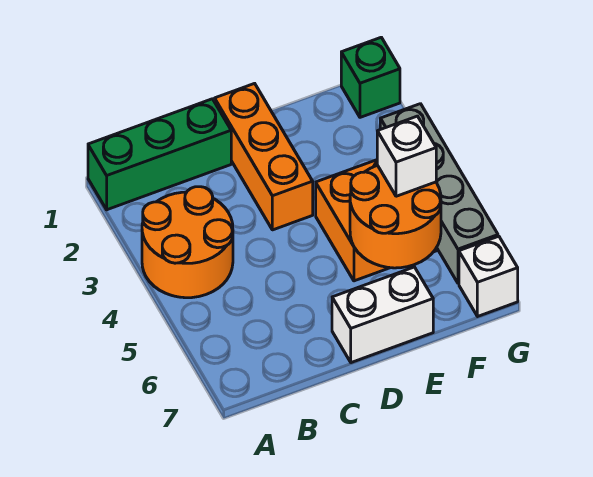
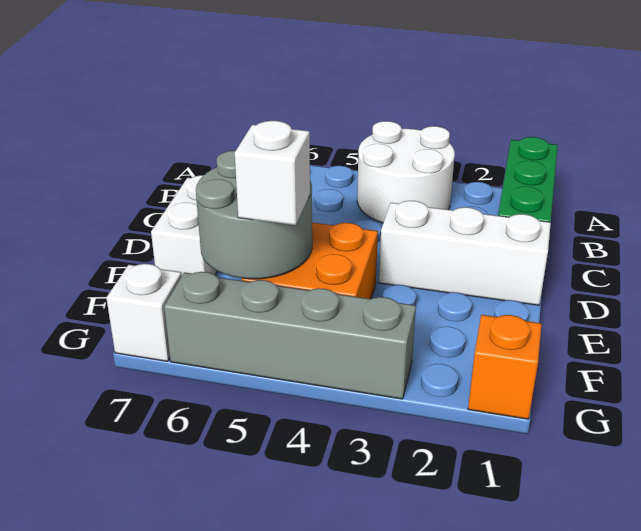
orange 2x2 round brick [142,187,233,298] -> white 2x2 round brick [357,121,455,223]
orange 1x3 brick [215,83,313,230] -> white 1x3 brick [379,201,551,305]
orange 2x2 round brick [350,165,441,268] -> grey 2x2 round brick [196,151,312,279]
green 1x1 brick [341,37,400,117] -> orange 1x1 brick [468,315,542,419]

